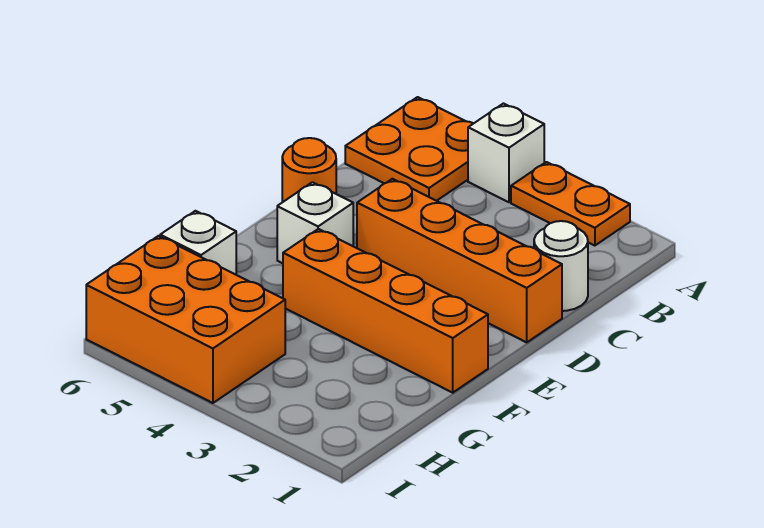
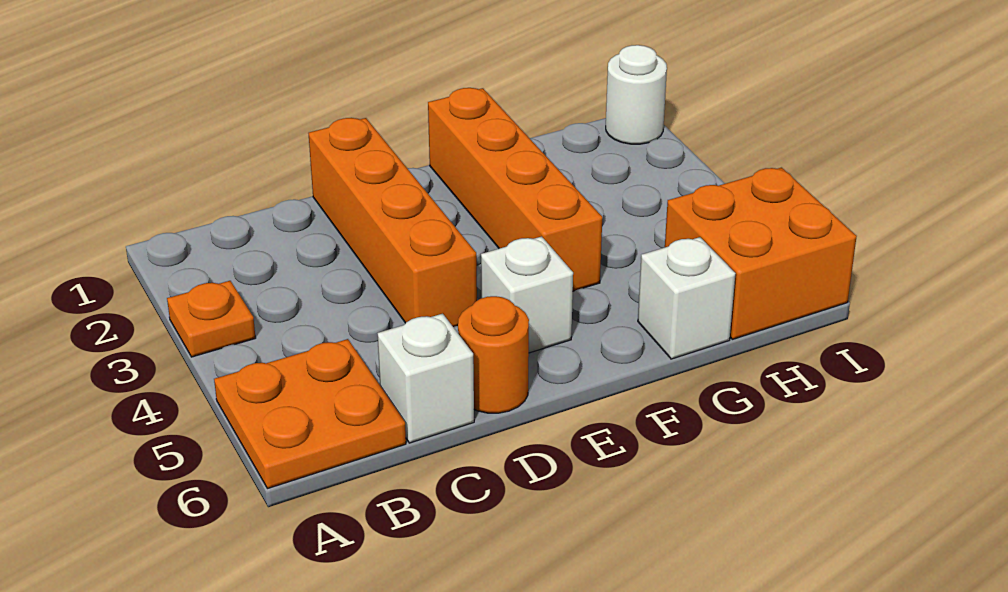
orange 1x2 plate [511,162,630,246] -> orange 1x1 plate [167,281,256,357]
white 1x1 brick [468,104,544,202] -> white 1x1 brick moved to [378,314,474,443]
white 1x1 round brick [534,221,588,311] -> white 1x1 round brick moved to [606,45,667,144]
orange 2x3 brick [86,236,285,403] -> orange 2x2 brick [665,168,857,339]

